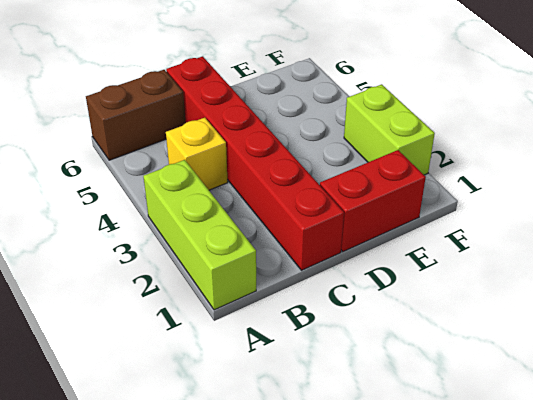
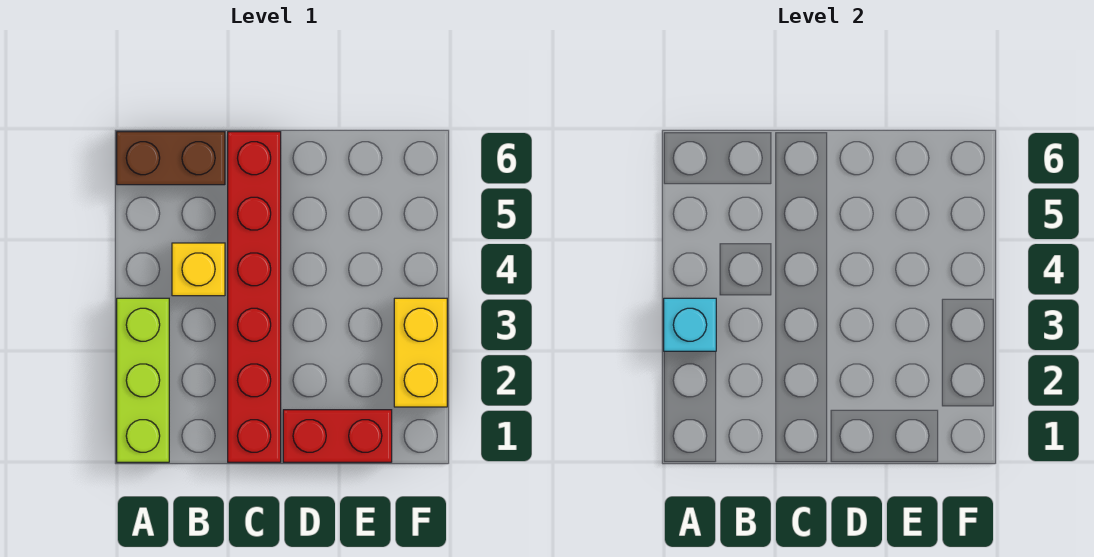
none -> cyan 1x1 brick [664,298,716,351]
lime 1x2 brick [344,84,435,175] -> yellow 1x2 brick [394,298,447,407]

